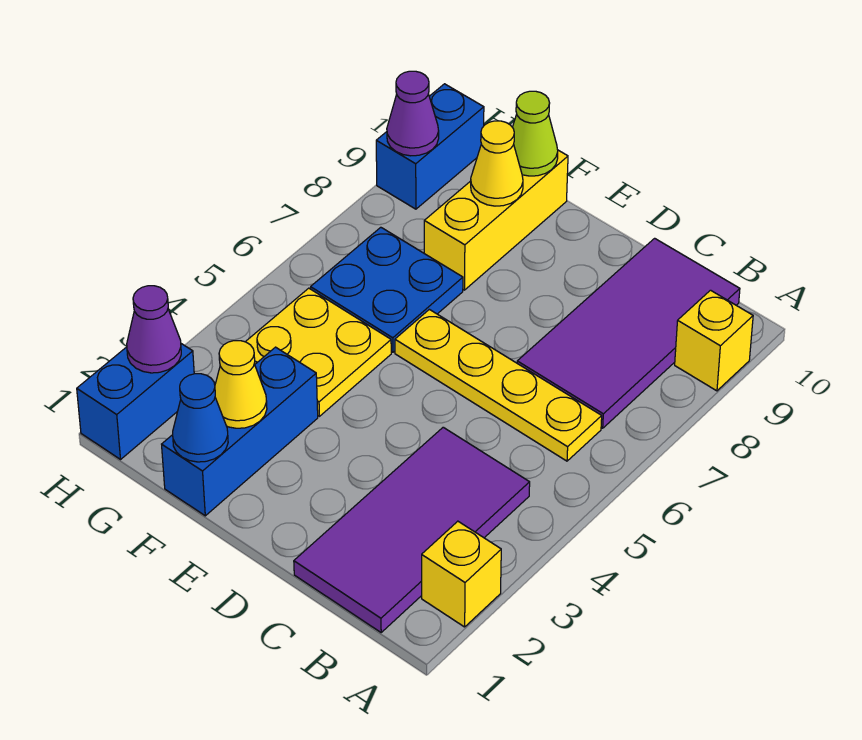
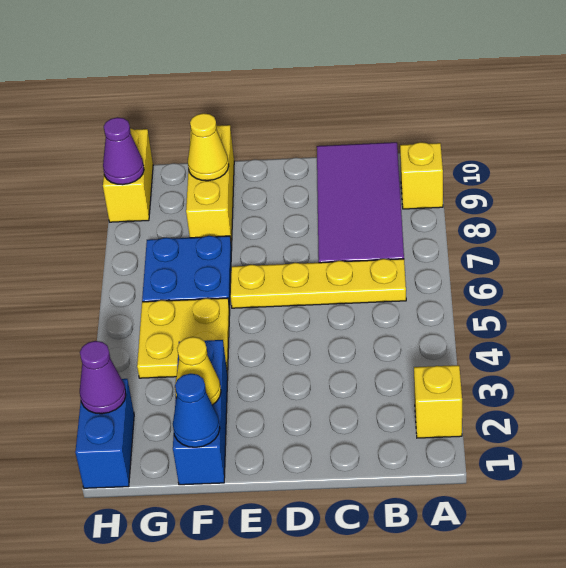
purple 2x4 tile [294,427,530,632] -> none
lime 1x1 cone [512,91,558,176] -> none
blue 1x2 brick [376,84,484,209] -> yellow 1x2 brick [103,129,153,222]

